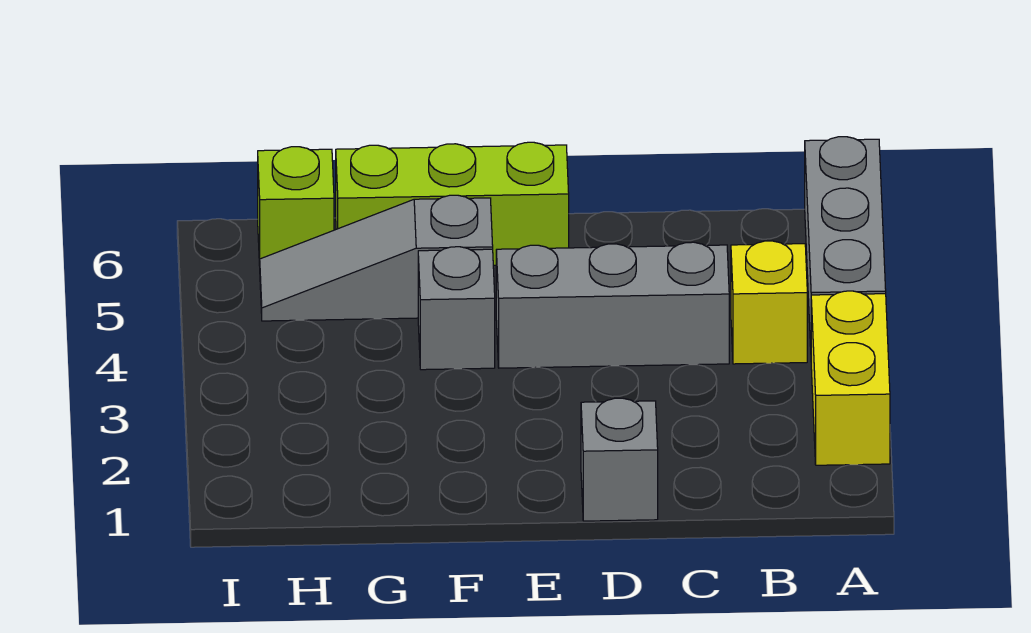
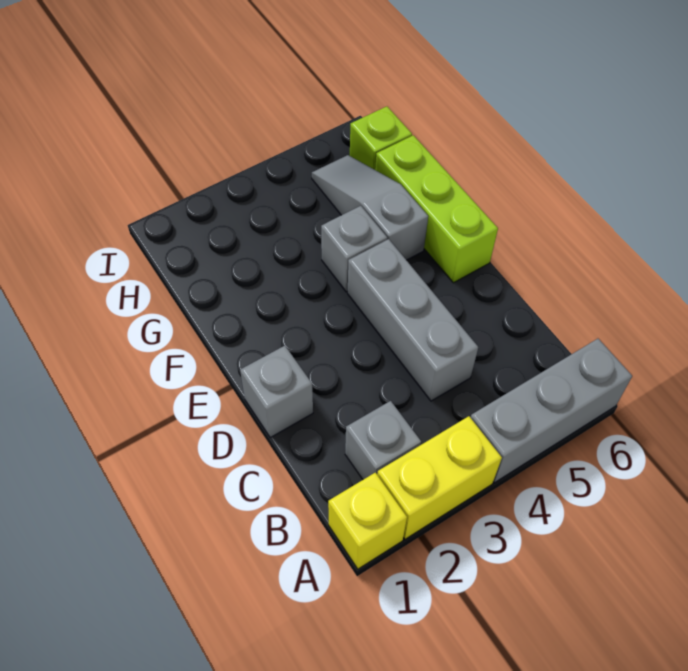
none -> grey 1x1 brick [345,401,421,480]
yellow 1x1 brick [731,241,807,364] -> yellow 1x1 brick moved to [328,472,407,569]

